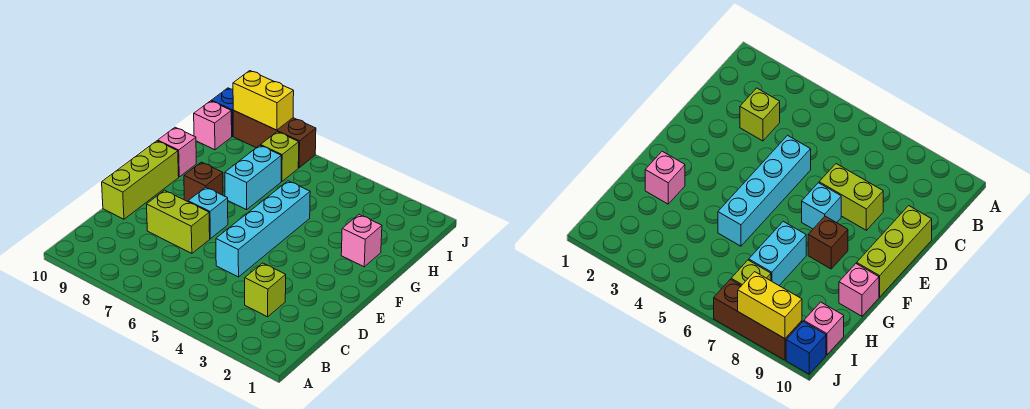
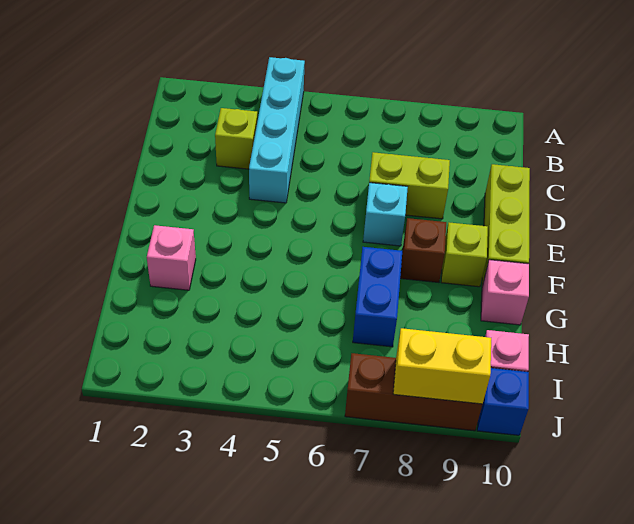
cyan 1x4 brick [216,181,310,277] -> cyan 1x4 brick moved to [249,57,305,203]
cyan 1x2 brick [225,145,281,210] -> blue 1x2 brick [353,247,402,347]
lime 1x1 brick [261,132,299,181] -> lime 1x1 brick moved to [441,222,488,287]

